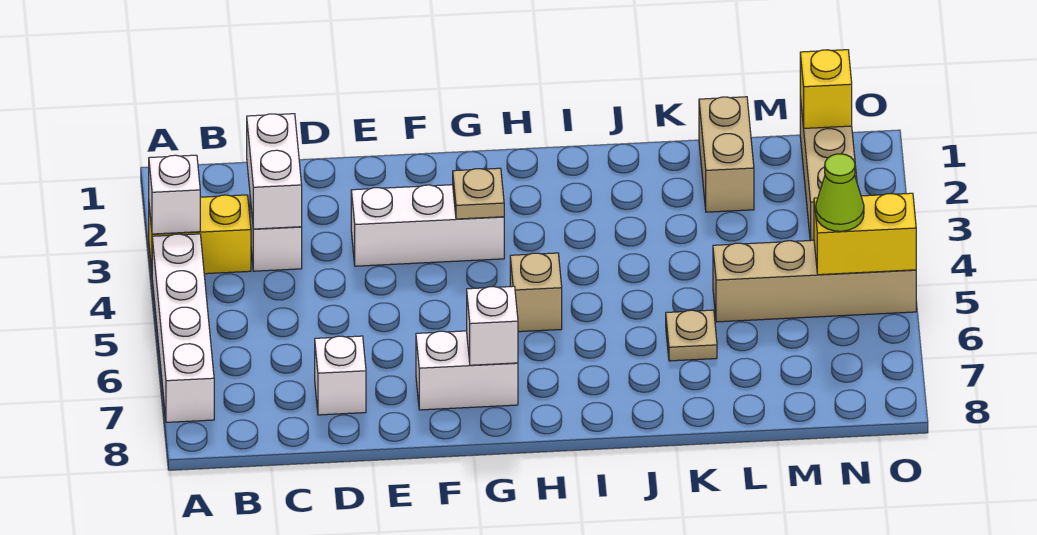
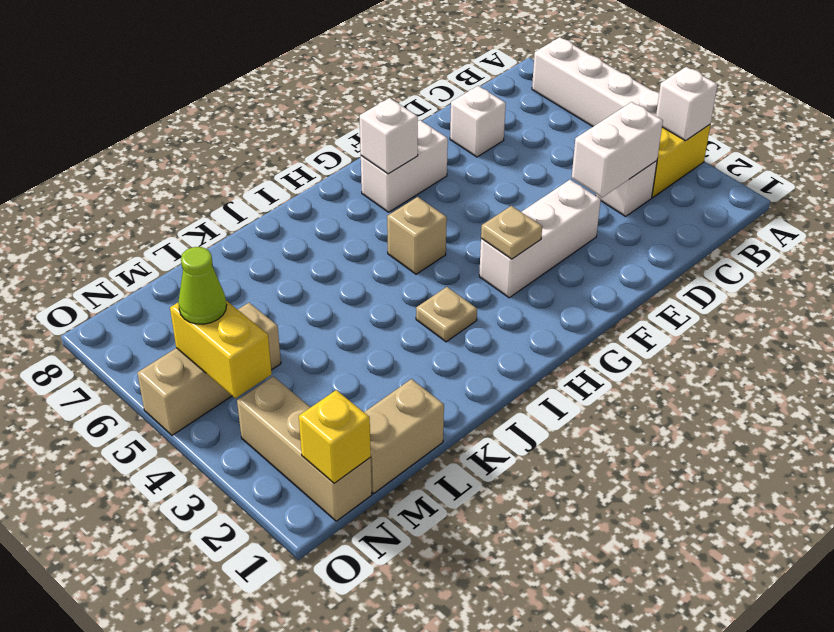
white 1x2 brick [247,114,302,229] -> white 1x2 brick turned to [572,102,663,197]
tan 1x1 plate [666,310,717,361] -> tan 1x1 plate moved to [416,287,477,342]
tan 1x2 brick [699,97,754,212] -> tan 1x2 brick turned to [364,379,444,494]
tan 1x4 brick [713,240,916,322] -> tan 1x3 brick [137,303,281,435]
yellow 1x2 brick [814,193,916,275] -> yellow 1x2 brick turned to [170,301,272,398]

